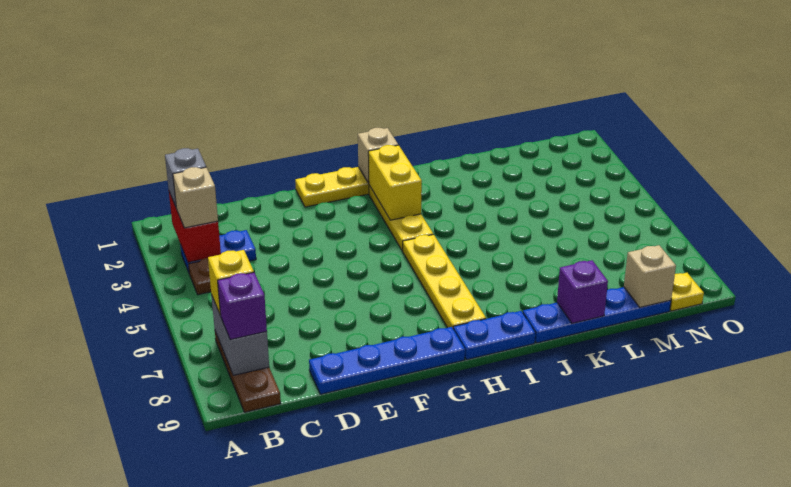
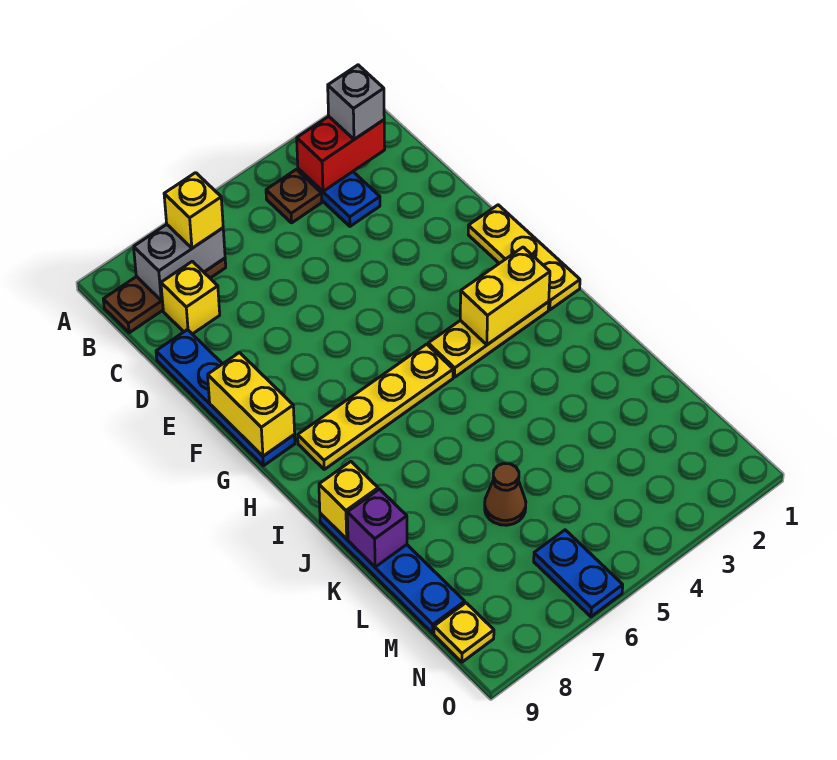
tan 1x1 brick [173,167,218,228] -> none
purple 1x1 brick [218,272,267,340] -> none
none -> yellow 1x1 brick [161,261,220,334]
none -> yellow 1x2 brick [208,353,295,456]
tan 1x1 brick [358,128,398,183] -> none
blue 1x2 plate [453,311,536,360] -> blue 1x2 plate moved to [534,530,623,617]
none -> yellow 1x1 brick [319,462,378,539]
none -> brown 1x1 cone [485,463,526,525]
tan 1x1 brick [624,245,676,307] -> none

